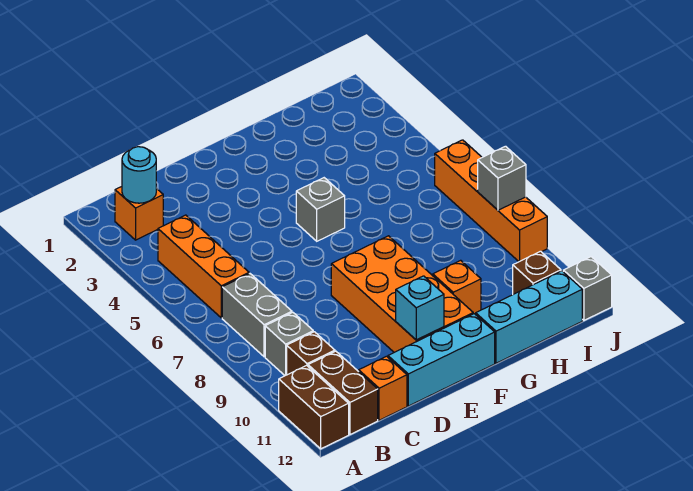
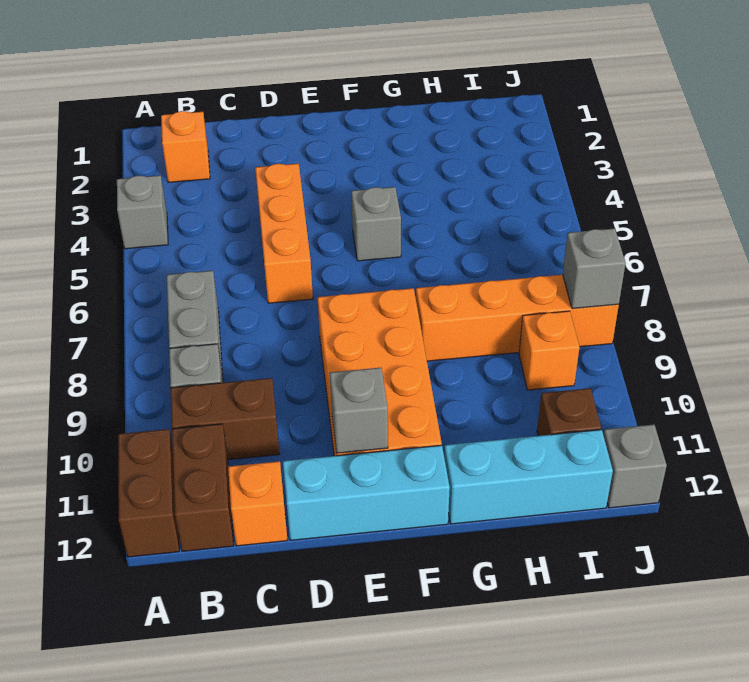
none -> grey 1x1 brick [117,175,168,249]
cyan 1x1 round brick [122,147,156,203] -> none
orange 1x3 brick [158,215,249,318] -> orange 1x3 brick moved to [255,164,313,303]
brown 1x1 brick [287,332,335,375] -> brown 1x2 brick [171,378,280,460]
cyan 1x1 brick [396,276,444,340] -> grey 1x1 brick [330,368,388,453]
orange 1x1 brick [433,260,481,314] -> orange 1x1 brick moved to [519,311,580,390]
orange 1x4 brick [435,140,547,262] -> orange 1x4 brick turned to [416,275,619,361]

